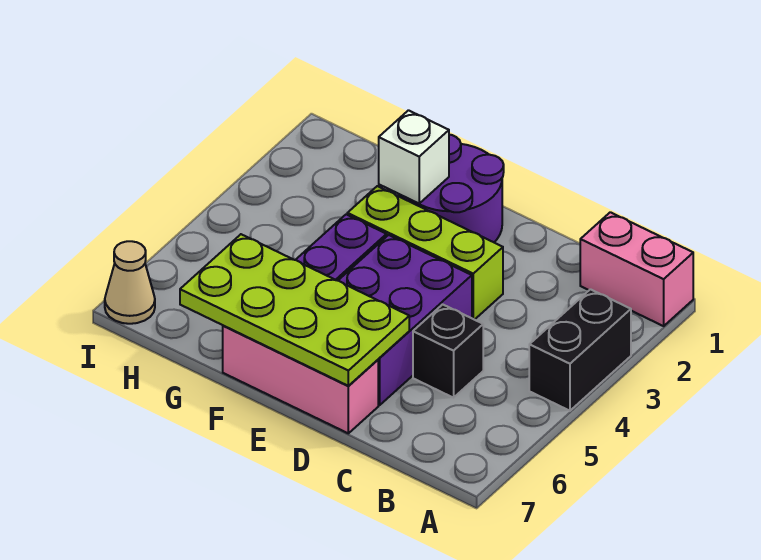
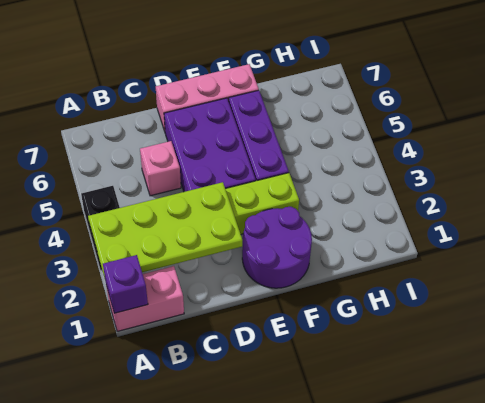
none -> purple 1x1 brick [103,255,148,313]
black 1x1 brick [413,304,483,398] -> pink 1x1 brick [140,141,181,196]
lime 2x4 plate [180,234,409,386] -> lime 2x4 plate moved to [88,182,243,278]
white 1x1 brick [379,110,449,204] -> none
tan 1x1 cone [105,241,155,324] -> none

